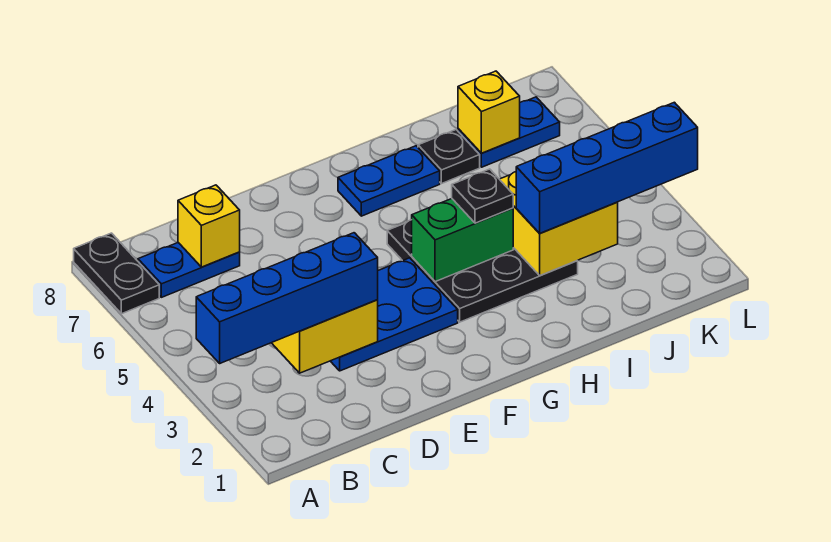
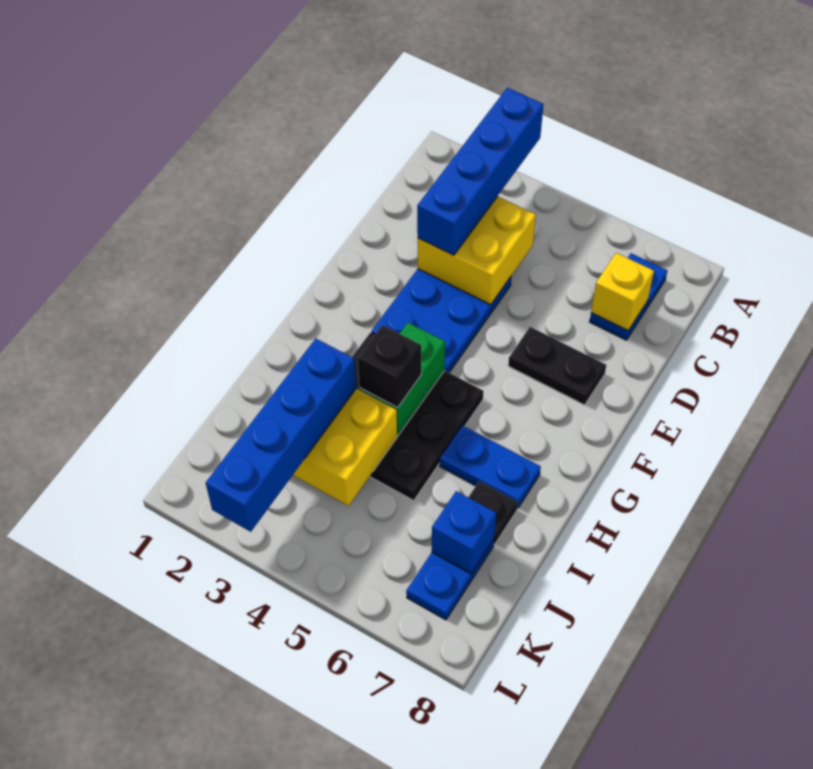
black 1x2 plate [74,233,159,314] -> black 1x2 plate moved to [508,327,606,405]
blue 1x2 plate [338,146,440,216] -> blue 1x2 plate turned to [440,425,541,508]
black 1x1 plate [452,169,513,223] -> black 1x1 brick [358,325,421,408]
yellow 1x1 brick [458,71,520,153] -> blue 1x1 brick [432,491,496,574]

